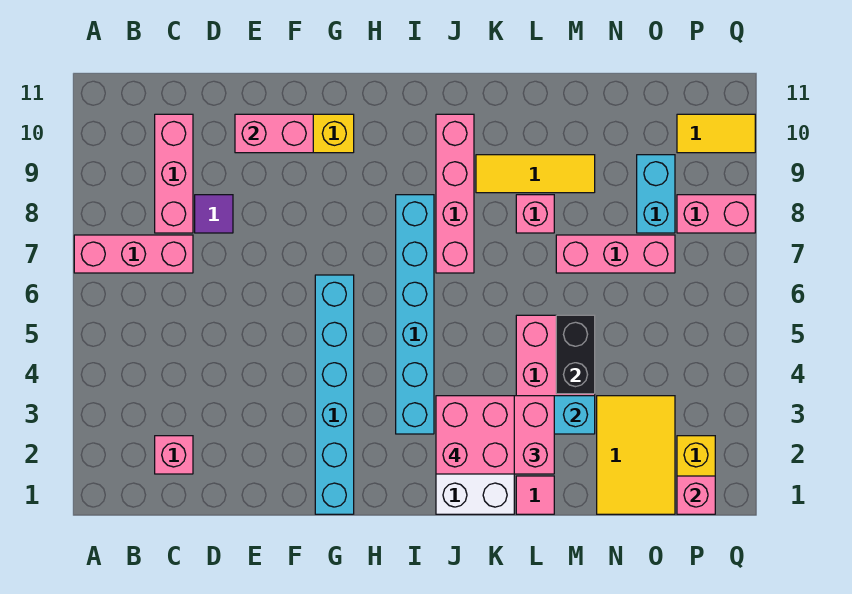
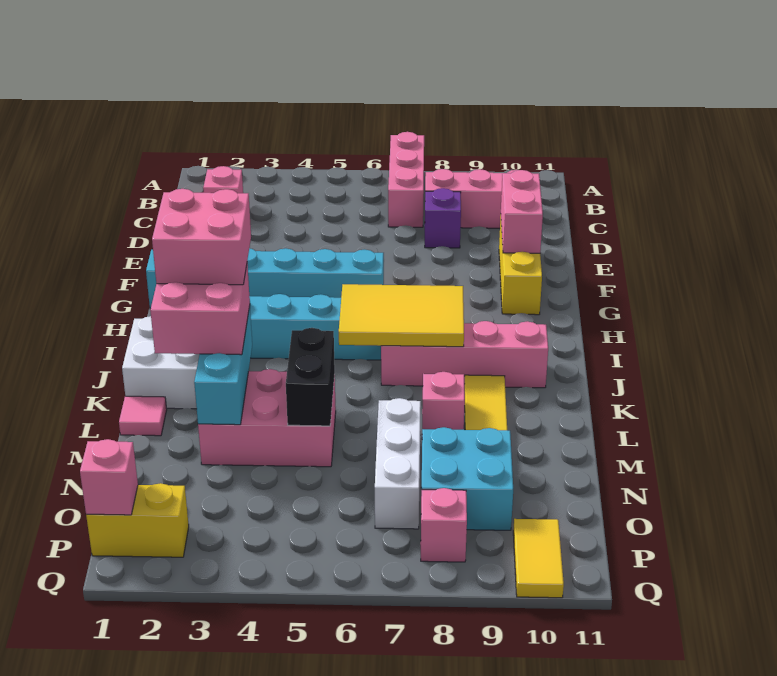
purple 1x1 tile [195,195,233,233] -> purple 1x1 brick [425,188,461,248]
black 1x2 brick [556,315,595,394] -> black 1x2 brick turned to [286,328,335,426]
pink 1x3 brick [556,235,675,273] -> white 1x3 brick [375,398,421,529]
yellow 2x3 tile [597,396,675,514] -> yellow 2x3 tile moved to [339,284,464,347]
cyan 1x2 brick [637,155,675,233] -> cyan 2x2 brick [421,427,513,530]
pink 1x2 brick [677,195,755,233] -> pink 1x1 brick [421,488,467,562]

